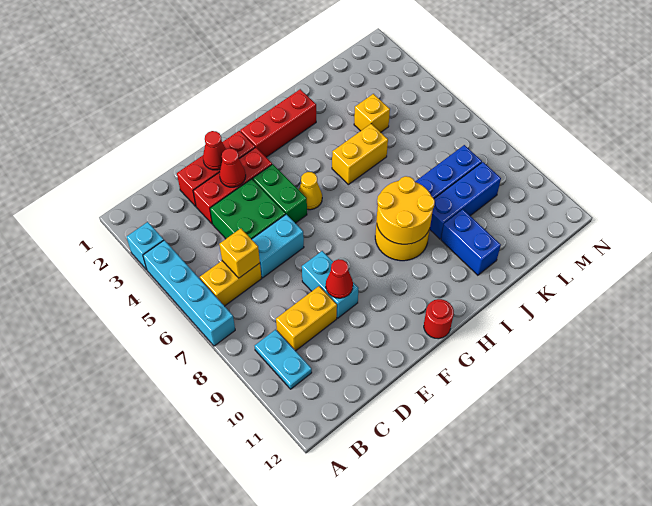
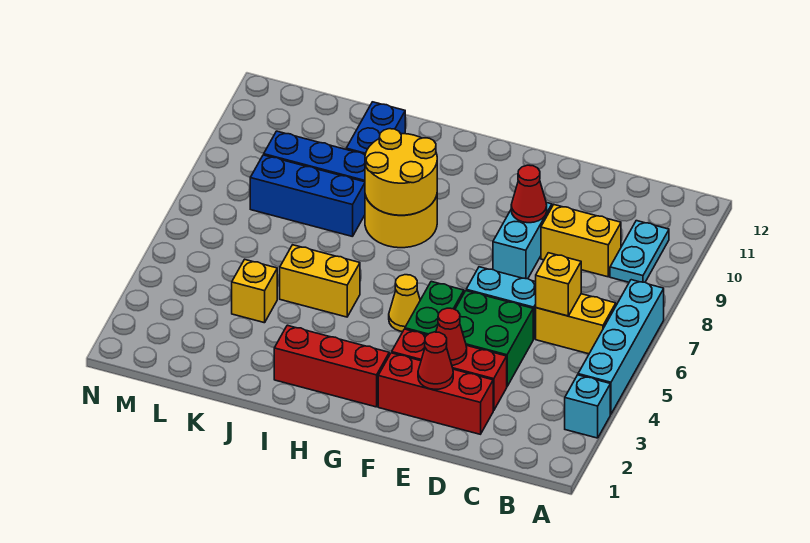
red 1x1 round brick [424,299,454,339] -> none

